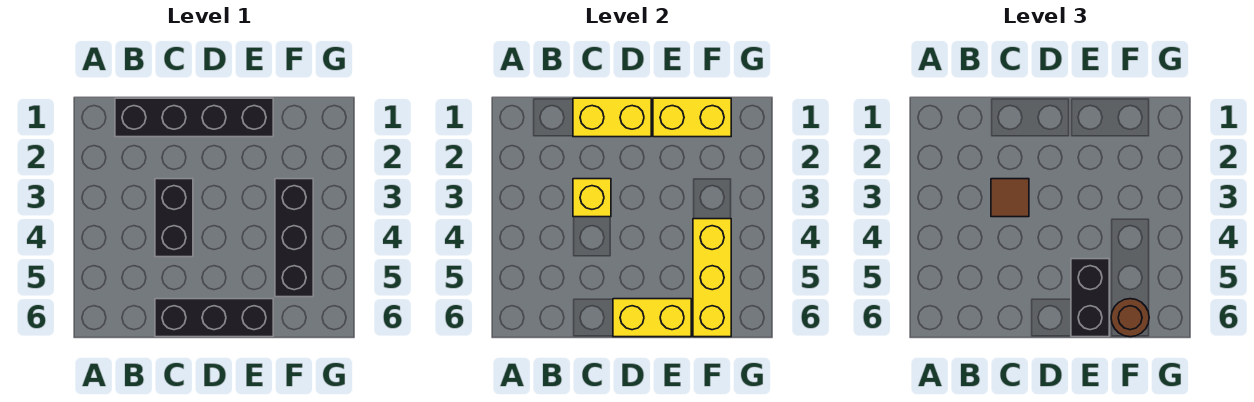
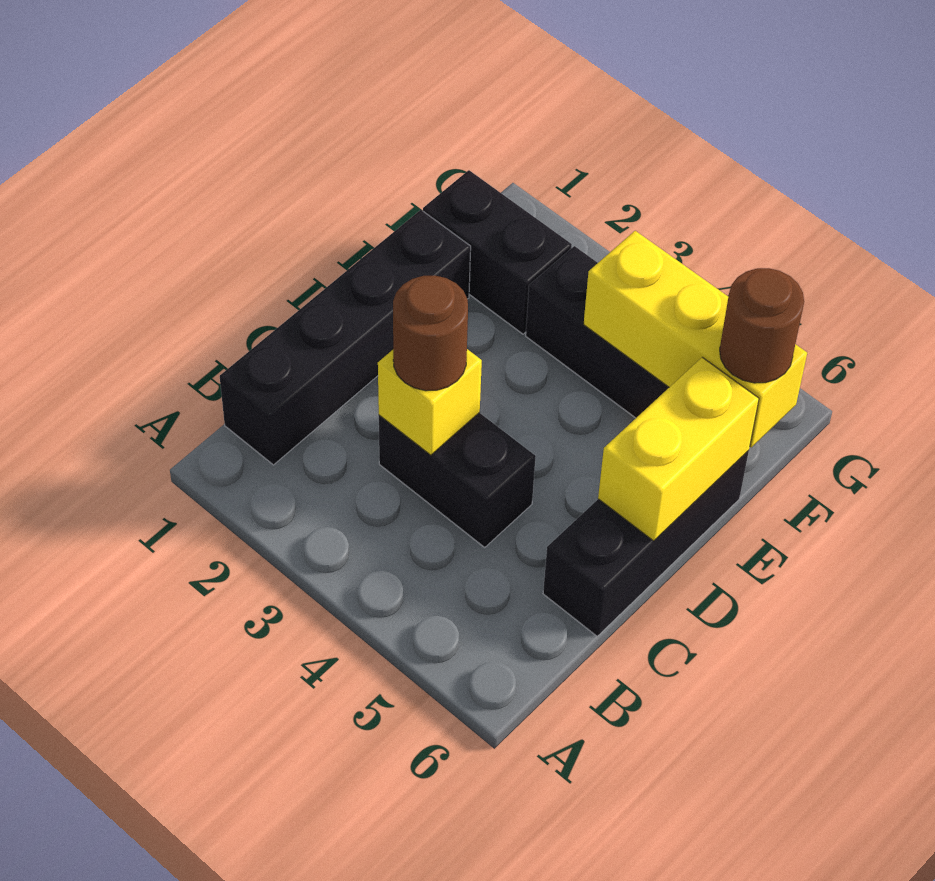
yellow 1x2 brick [573,98,651,137] -> none
brown 1x1 tile [991,179,1029,217] -> brown 1x1 round brick [393,275,468,391]
yellow 1x2 brick [653,98,731,137] -> none
black 1x2 brick [1071,259,1109,337] -> black 1x2 brick moved to [423,170,572,334]

